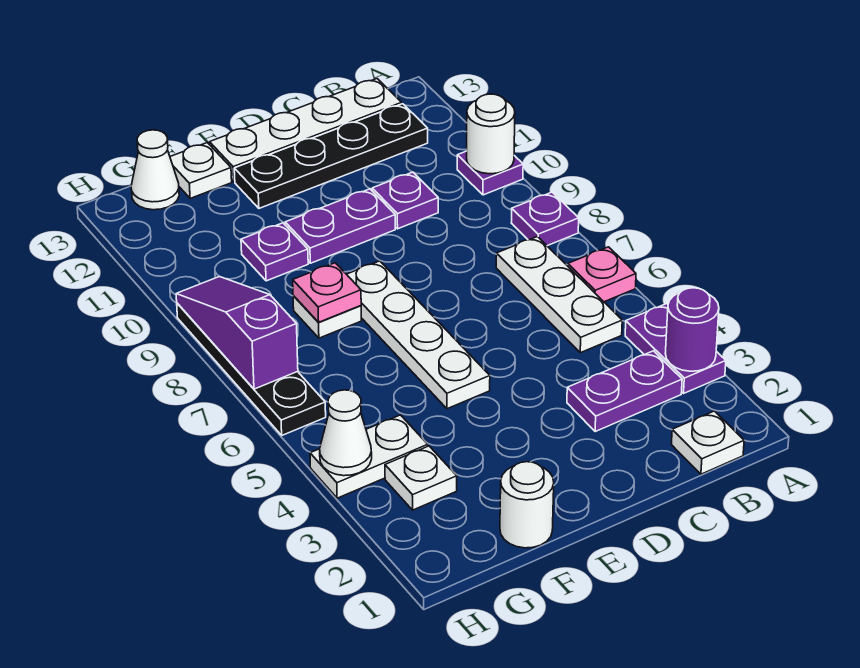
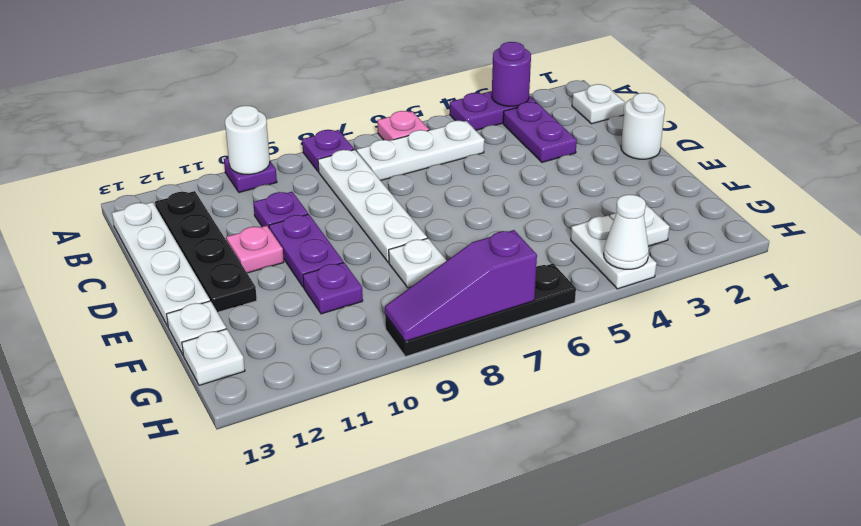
white 1x4 plate [347,261,490,409] -> white 1x4 plate turned to [318,150,427,262]
white 1x1 round brick [500,462,554,548] -> white 1x1 round brick moved to [621,93,665,159]
pink 1x1 plate [293,263,361,322] -> pink 1x1 plate moved to [226,226,284,273]
white 1x1 cone [131,130,179,210] -> white 1x1 plate [182,329,245,385]

